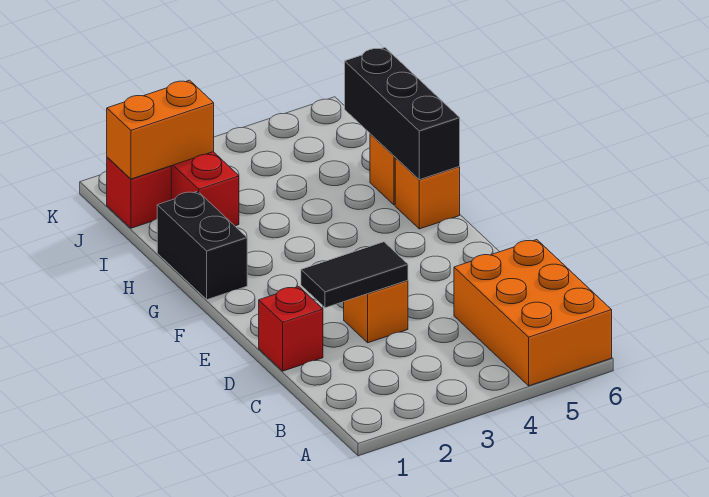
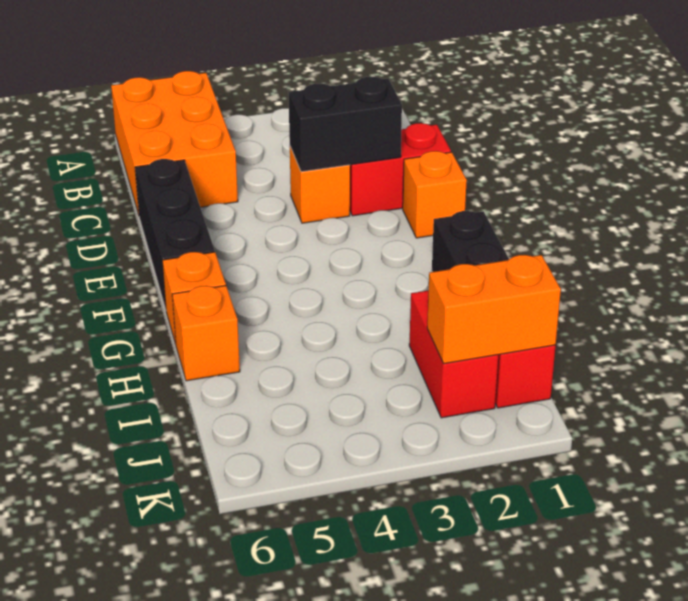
red 1x1 brick [259,287,323,371] -> red 1x2 brick [350,123,451,216]
black 1x2 tile [301,242,408,308] -> black 1x2 brick [289,77,402,172]
none -> orange 1x1 brick [403,151,467,238]
black 1x3 brick [345,48,460,180] -> black 1x3 brick moved to [135,159,215,309]

